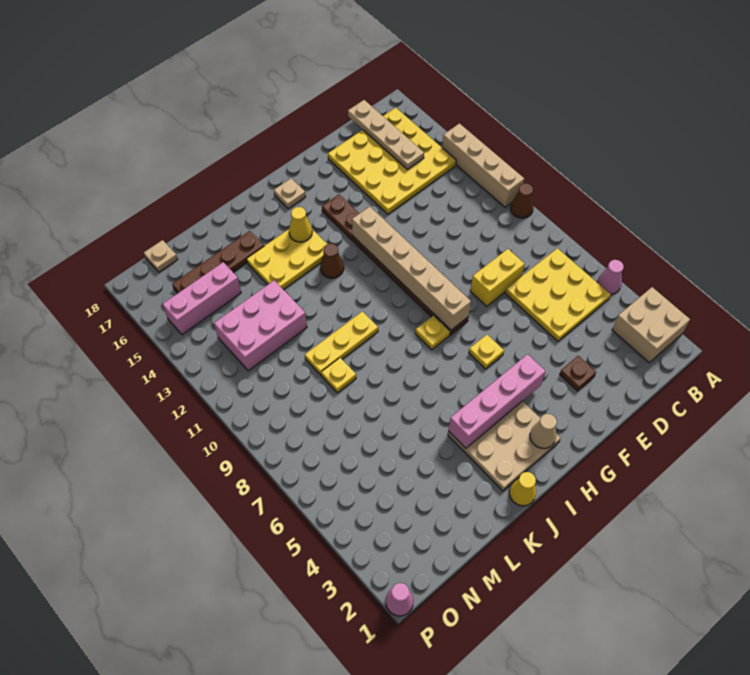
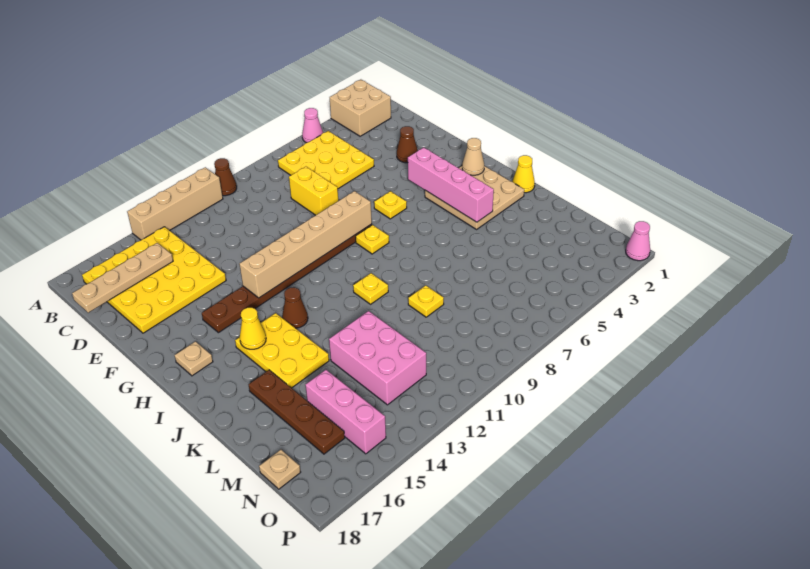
brown 1x1 plate [560,356,596,391] -> brown 1x1 cone [397,126,418,163]
yellow 1x3 plate [305,311,378,375] -> yellow 1x1 plate [353,273,388,304]

